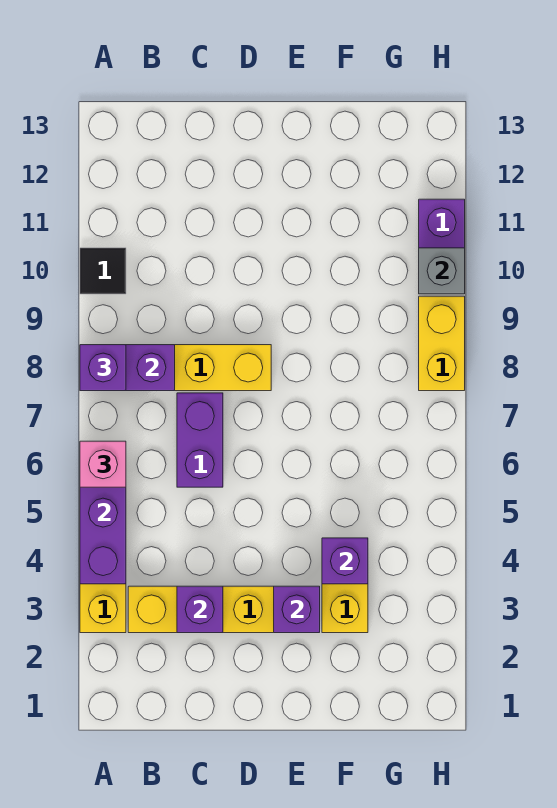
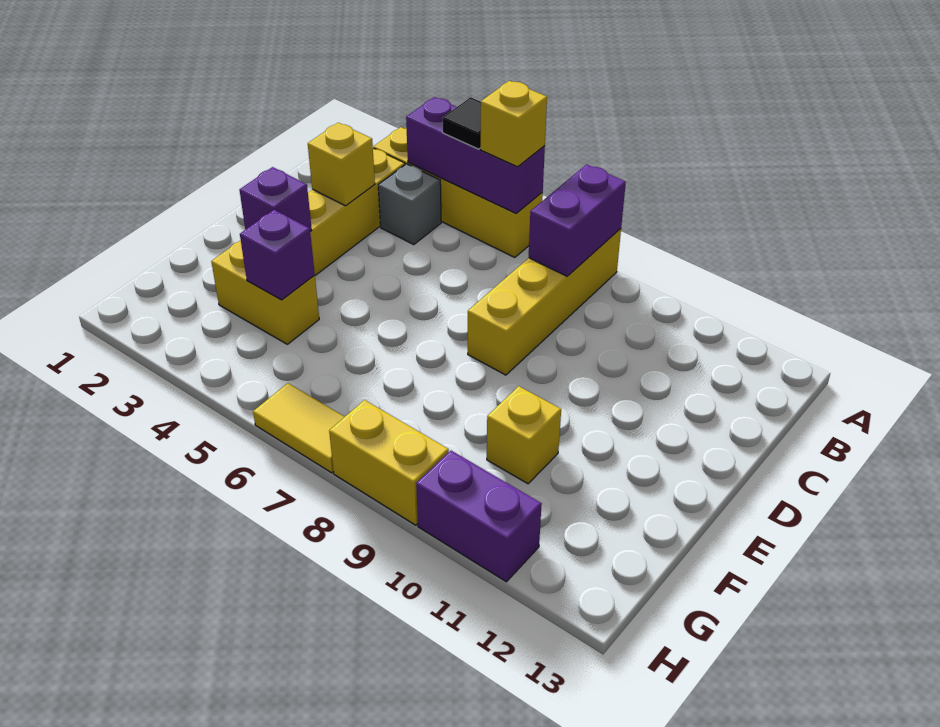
pink 1x1 brick [80,441,126,487] -> yellow 1x1 brick [481,81,547,167]
purple 1x1 brick [80,345,126,391] -> none
black 1x1 tile [80,248,126,294] -> black 1x1 tile moved to [442,97,481,149]
purple 1x1 brick [177,586,223,633] -> yellow 1x1 brick [308,123,375,206]
purple 1x2 brick [177,393,223,487] -> none
none -> yellow 1x1 brick [487,386,561,484]
none -> yellow 1x2 tile [253,383,344,473]
grey 1x1 brick [419,248,465,294] -> grey 1x1 brick moved to [378,164,441,245]

